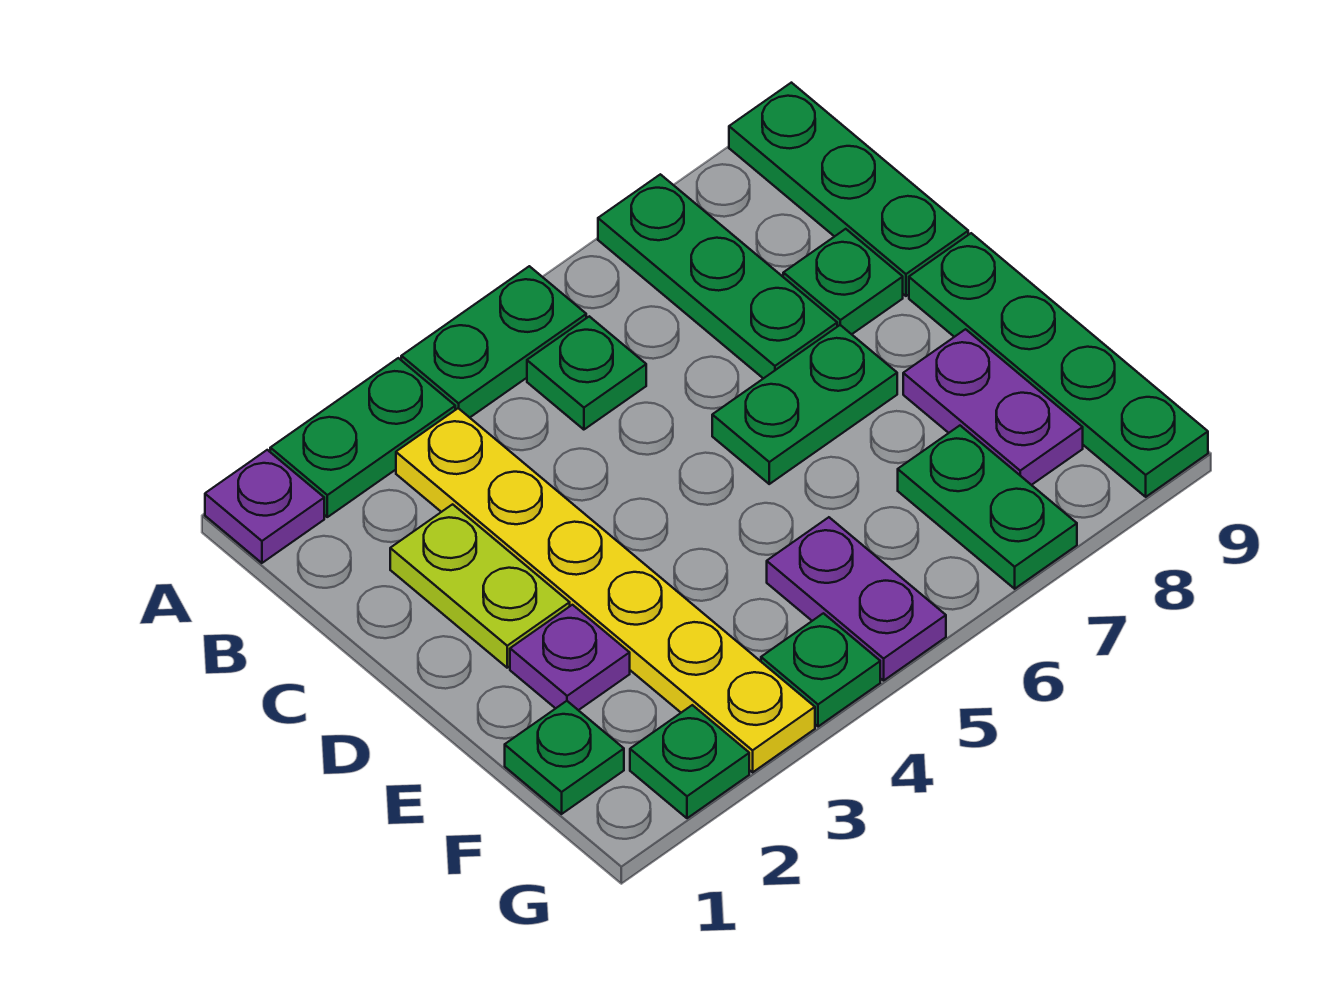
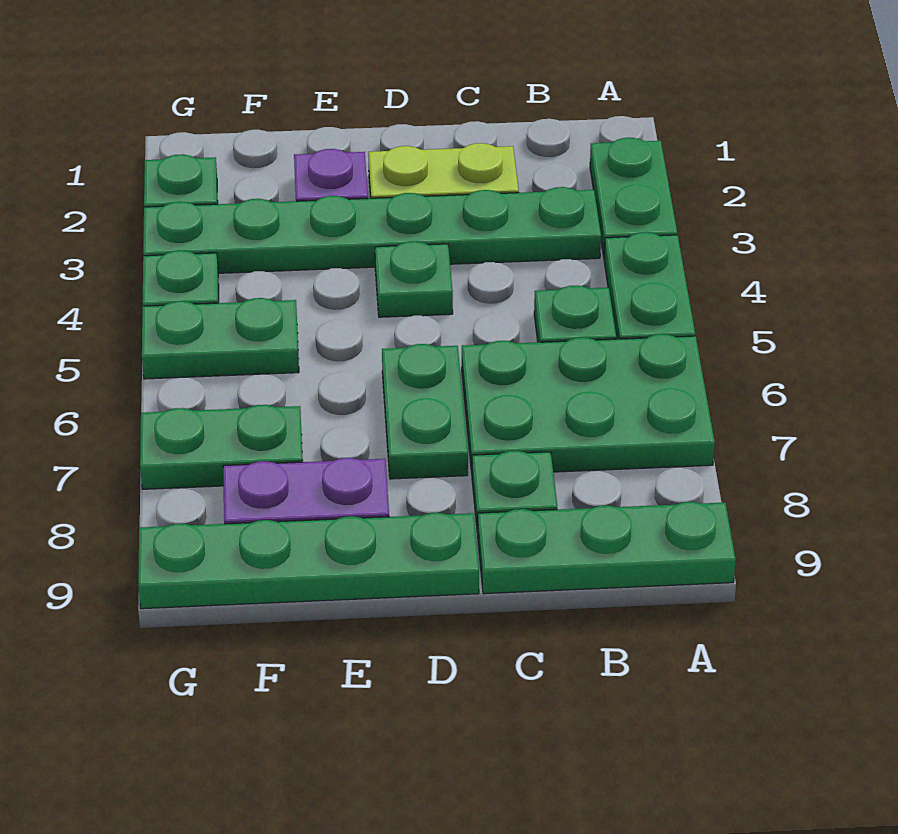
purple 1x1 plate [205,450,324,563] -> none
green 1x3 plate [598,174,837,379] -> green 2x3 plate [462,334,715,473]
yellow 1x6 plate [396,408,815,772] -> green 1x6 plate [143,187,601,273]
green 1x1 plate [505,701,624,814] -> green 1x1 plate moved to [375,241,453,317]
purple 1x2 plate [767,517,946,681] -> green 1x2 plate [142,298,299,379]

